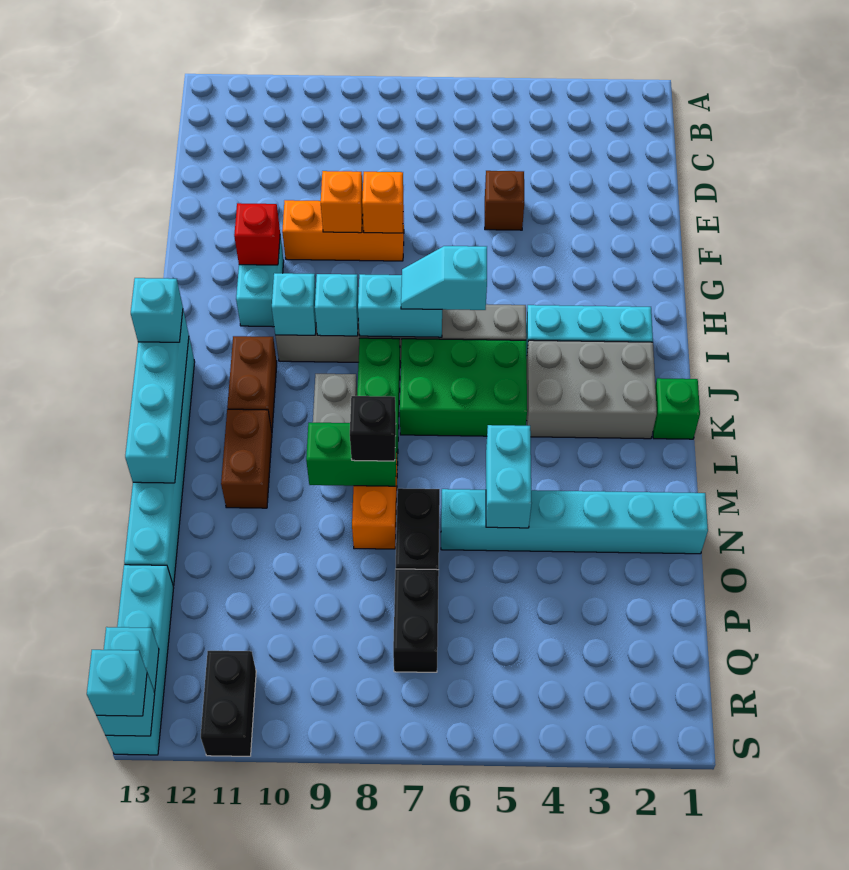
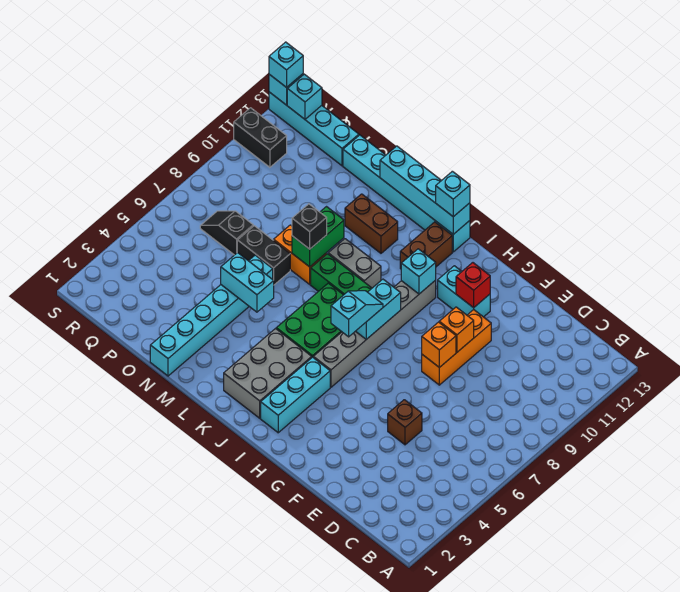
cyan 1x1 brick [315,274,358,336] -> none
brown 1x2 brick [227,336,277,431] -> brown 1x2 brick turned to [400,222,452,269]
green 1x1 brick [653,378,700,439] -> none
black 1x2 brick [393,569,439,672] -> black 1x2 slope [200,211,253,255]

